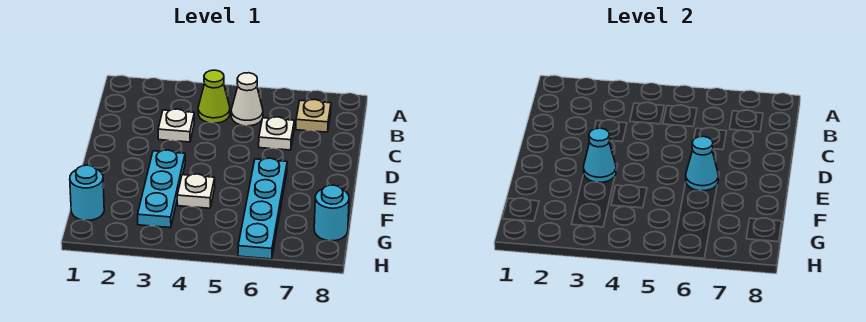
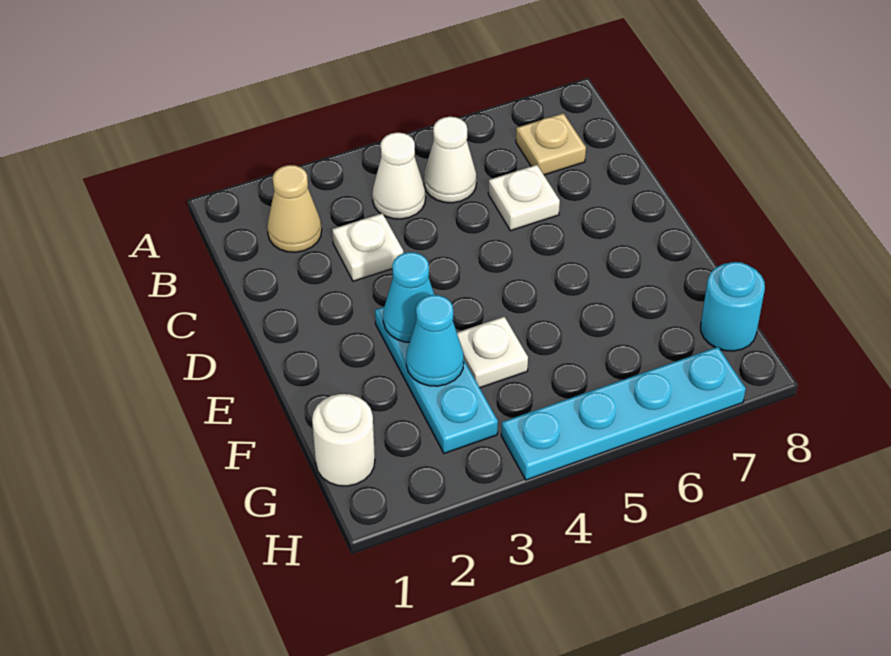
none -> tan 1x1 cone [267,165,322,252]
lime 1x1 cone [198,70,230,123] -> white 1x1 cone [372,133,426,219]
cyan 1x4 plate [238,158,287,259] -> cyan 1x4 plate turned to [501,347,746,480]
cyan 1x1 cone [686,136,718,191] -> cyan 1x1 cone moved to [406,295,464,386]
cyan 1x1 round brick [70,165,104,221] -> white 1x1 round brick [312,394,375,486]

